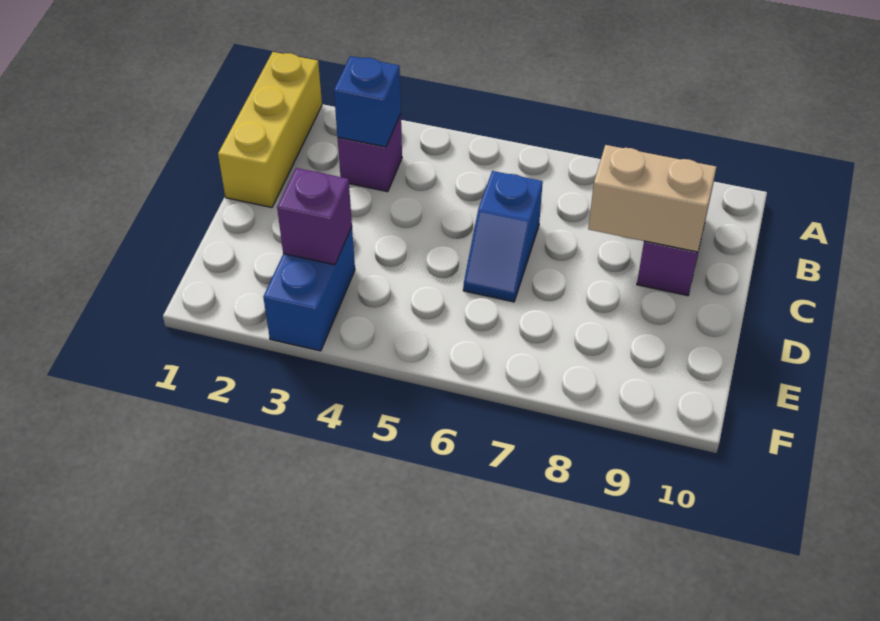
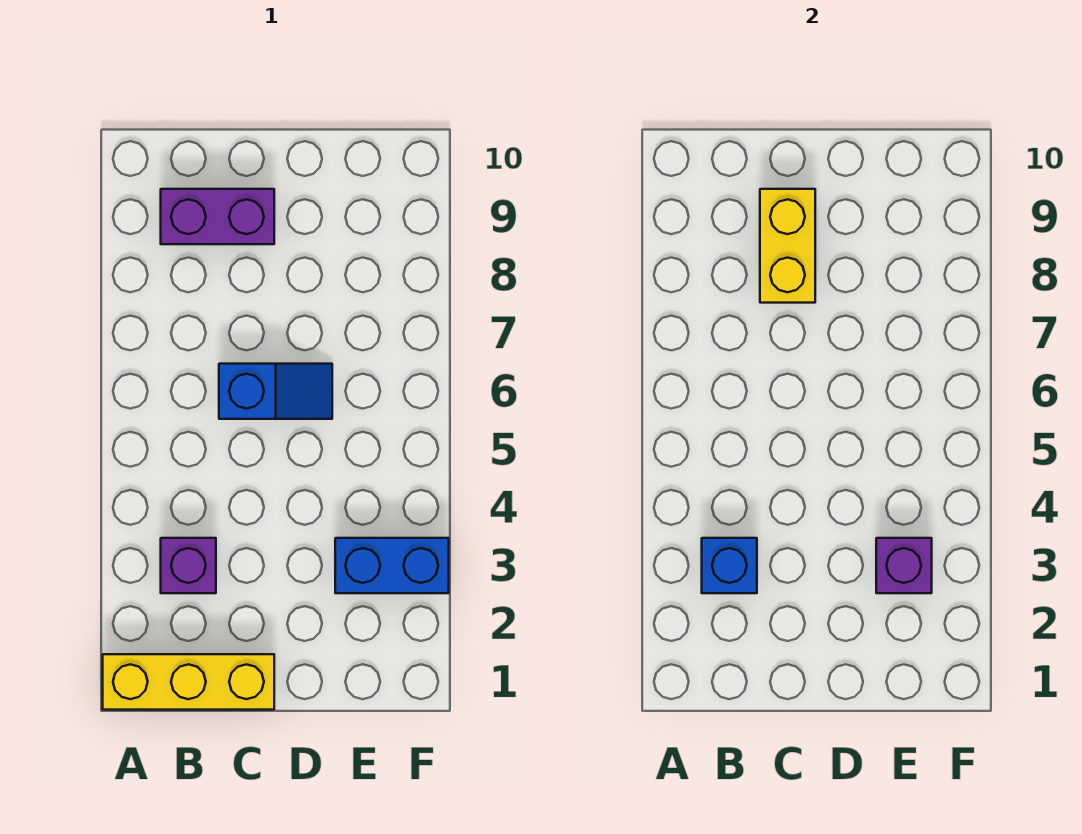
tan 1x2 brick [588,145,716,252] -> yellow 1x2 brick [760,189,815,303]

